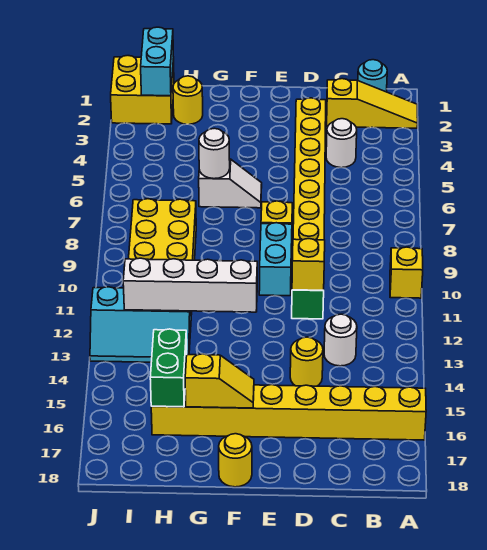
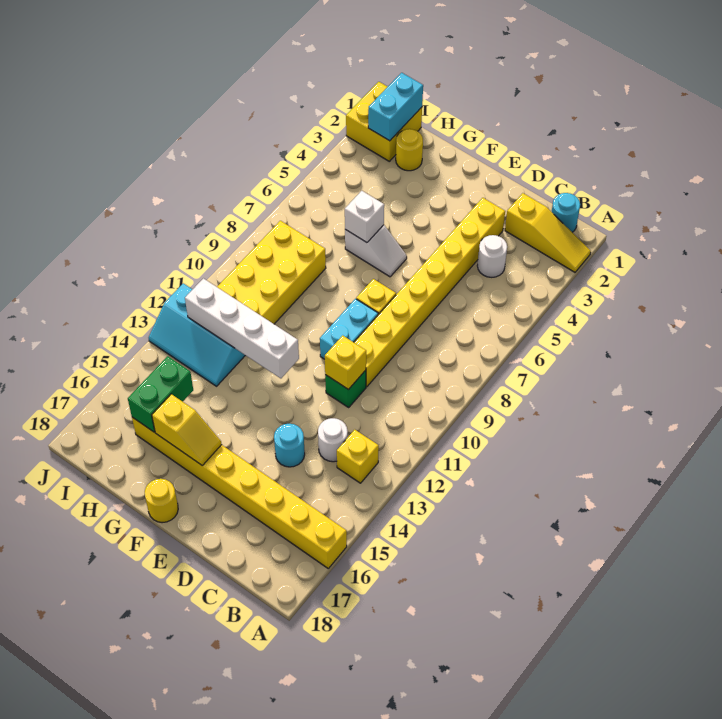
yellow 1x1 brick [390,247,423,298] -> yellow 1x1 brick moved to [337,430,379,483]
yellow 1x1 round brick [290,337,323,386] -> cyan 1x1 round brick [274,424,305,467]
white 1x1 round brick [199,128,230,179] -> white 1x1 brick [345,191,384,243]

